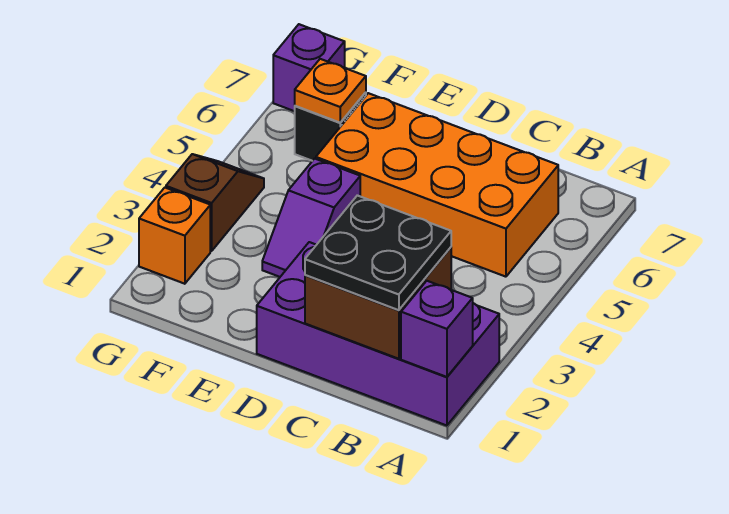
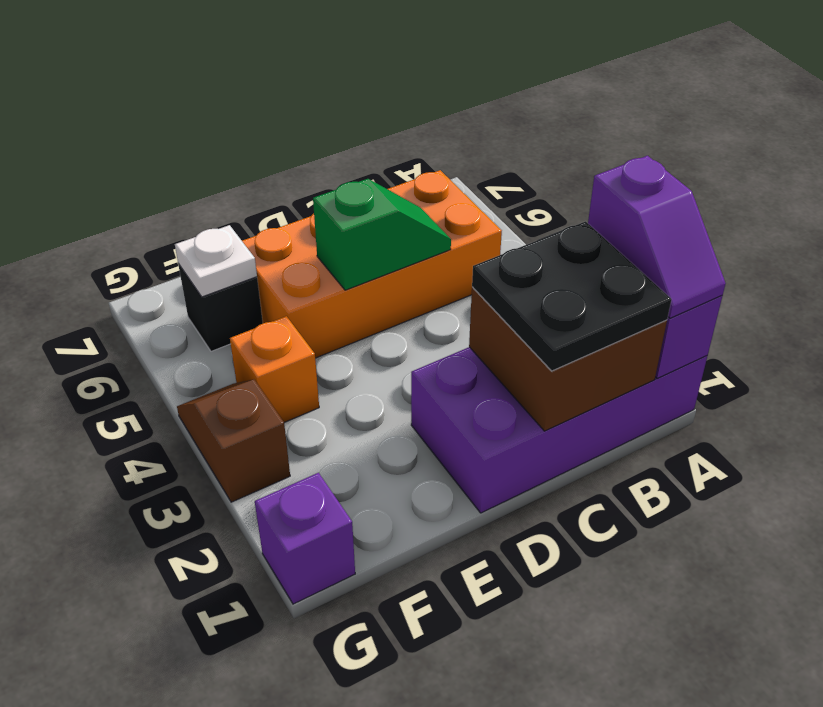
none -> green 1x2 slope [313,179,451,290]
purple 1x2 slope [262,159,360,277] -> purple 1x2 slope moved to [588,156,726,318]
orange 1x1 plate [295,59,366,123] -> white 1x1 plate [175,225,257,297]
orange 1x1 brick [139,188,210,284] -> orange 1x1 brick moved to [230,316,319,422]
purple 1x1 brick [273,24,345,111] -> purple 1x1 brick moved to [255,473,355,604]

